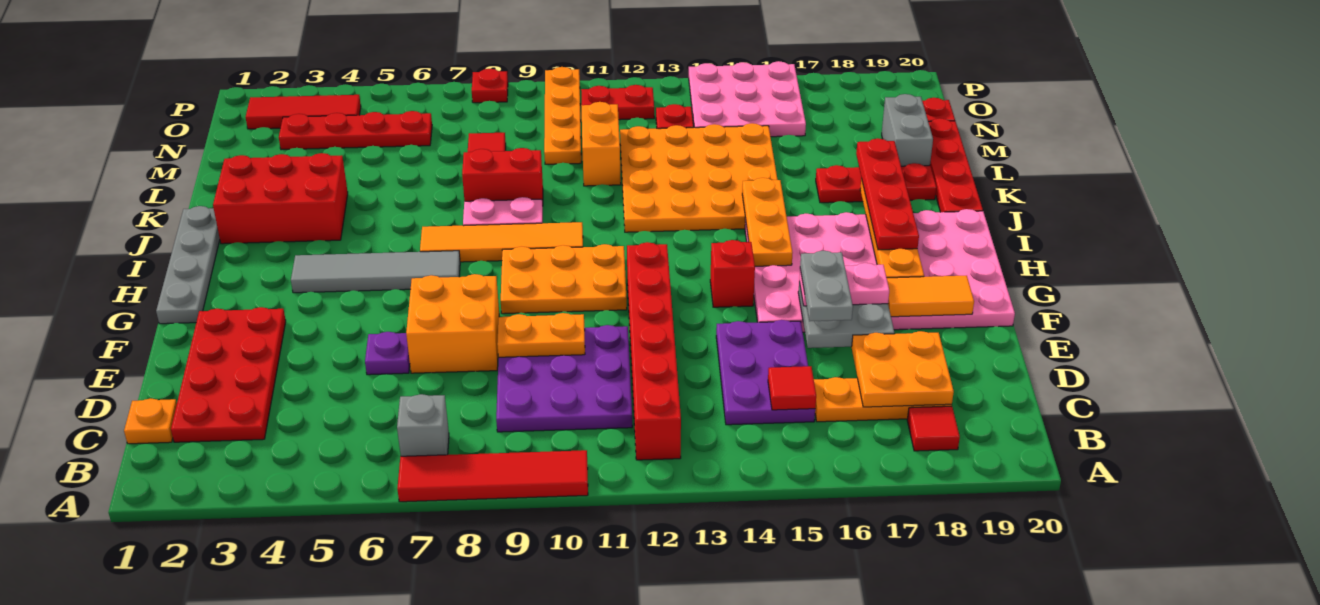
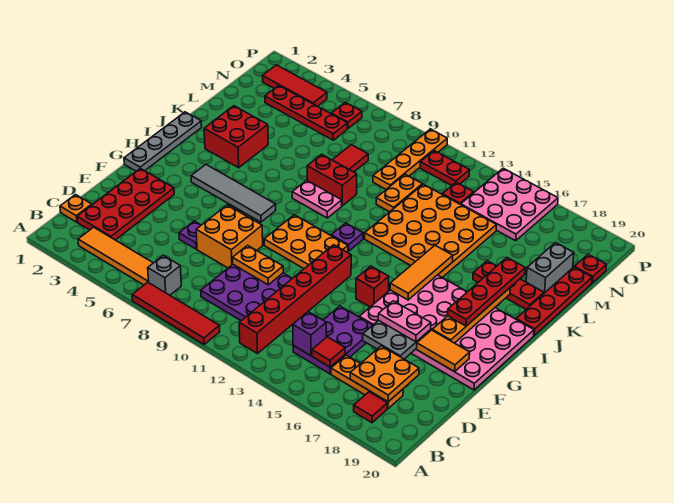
none -> purple 1x1 brick [293,312,326,356]
grey 1x2 plate [800,251,853,321] -> none
orange 1x3 plate [742,178,792,266] -> orange 1x3 tile [390,246,453,300]
orange 1x4 tile [420,222,583,262] -> orange 1x4 tile moved to [78,227,153,285]
none -> purple 1x1 plate [331,223,363,251]
red 2x3 brick [213,153,348,244] -> red 2x2 brick [204,106,268,168]
orange 1x2 brick [581,102,621,186] -> orange 1x2 plate [376,174,422,212]
red 1x1 plate [472,69,508,103] -> red 1x1 plate moved to [331,102,362,129]

